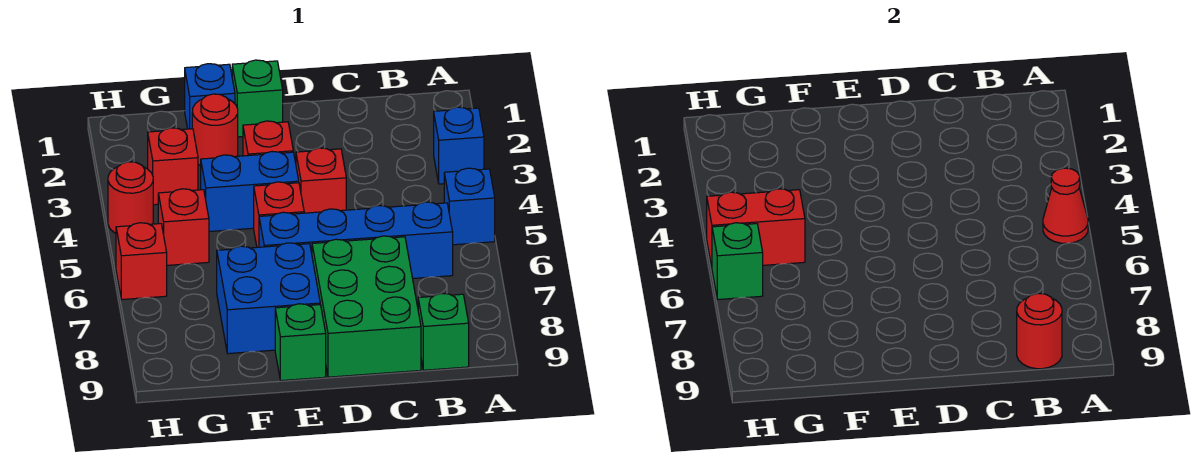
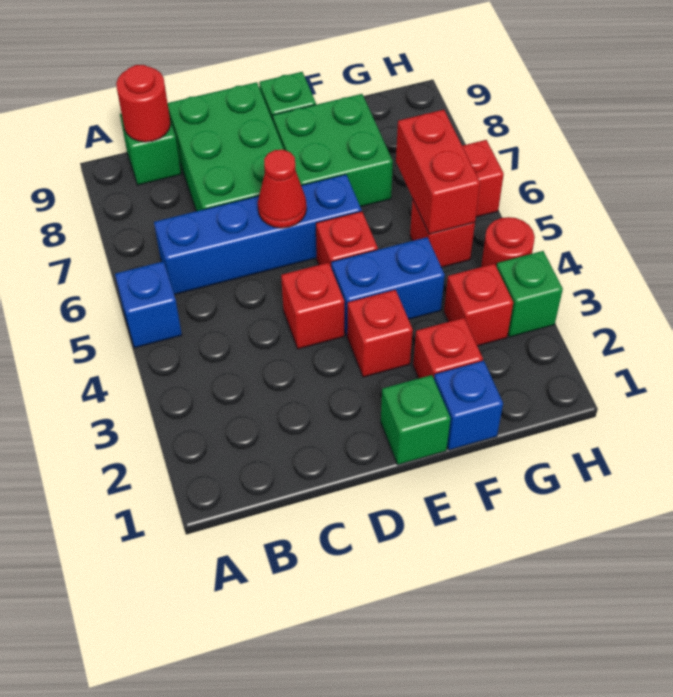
blue 1x1 brick [434,107,484,184] -> none
red 1x1 cone [1043,168,1088,243] -> red 1x1 cone moved to [258,150,307,228]
blue 2x2 brick [217,243,320,354] -> green 2x2 brick [273,94,393,207]
red 1x1 round brick [192,94,238,166] -> red 1x1 brick [413,318,483,378]
red 1x2 brick [707,189,805,267] -> red 1x2 brick turned to [396,110,480,234]
green 1x1 brick [712,223,763,300] -> green 1x1 brick moved to [497,251,563,337]

